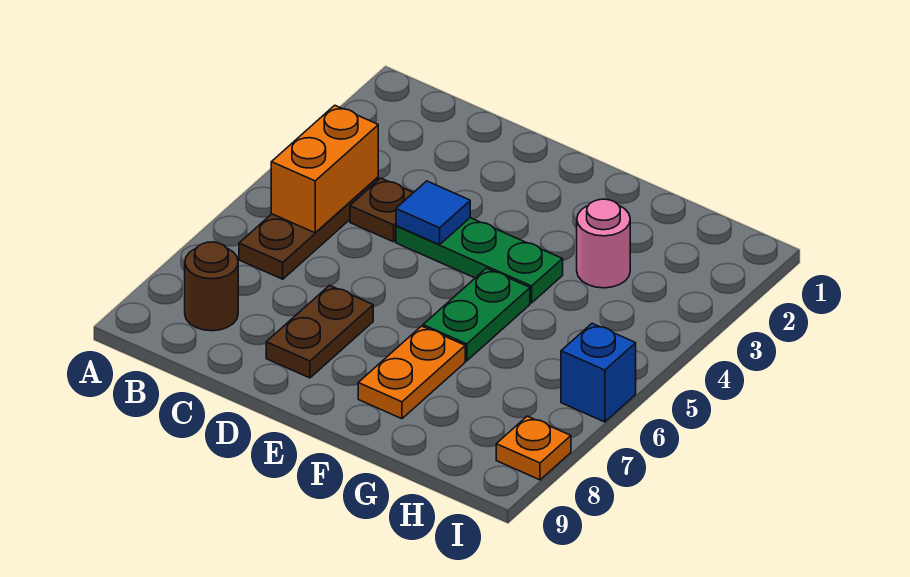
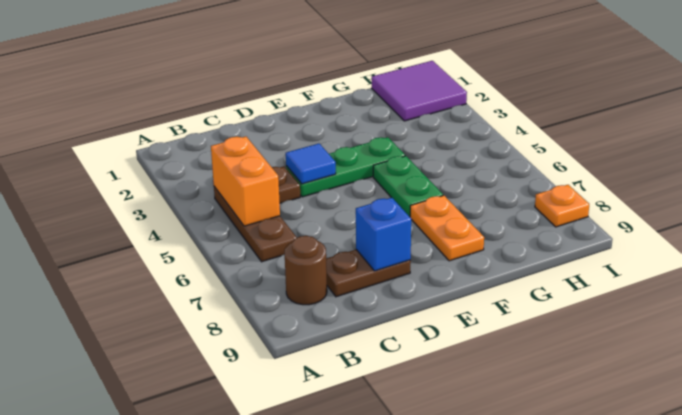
brown 1x2 plate [266,285,373,378] -> brown 1x2 plate turned to [326,250,411,297]
pink 1x1 round brick [577,199,630,288] -> none
none -> purple 2x2 tile [372,61,467,121]
blue 1x1 brick [561,323,636,422] -> blue 1x1 brick moved to [356,198,411,271]

